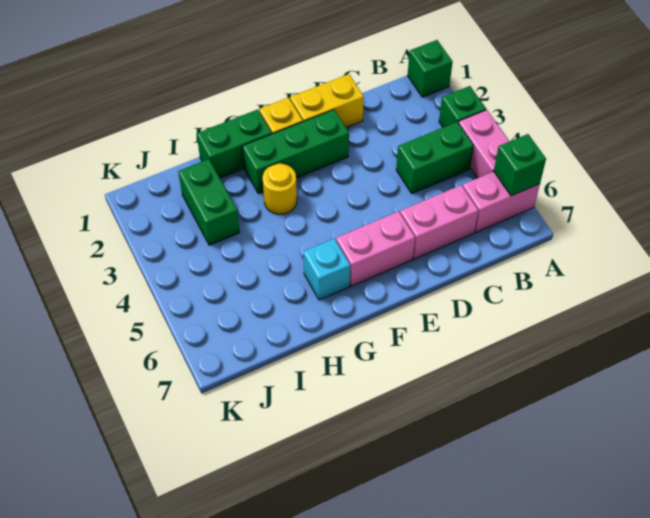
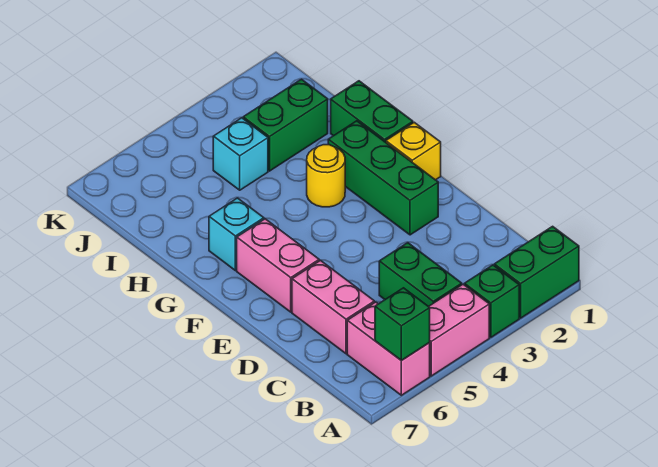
green 1x1 brick [407,40,453,97] -> green 1x2 brick [494,226,579,318]
yellow 1x2 brick [290,74,364,128] -> none
none -> cyan 1x1 brick [213,118,268,190]

